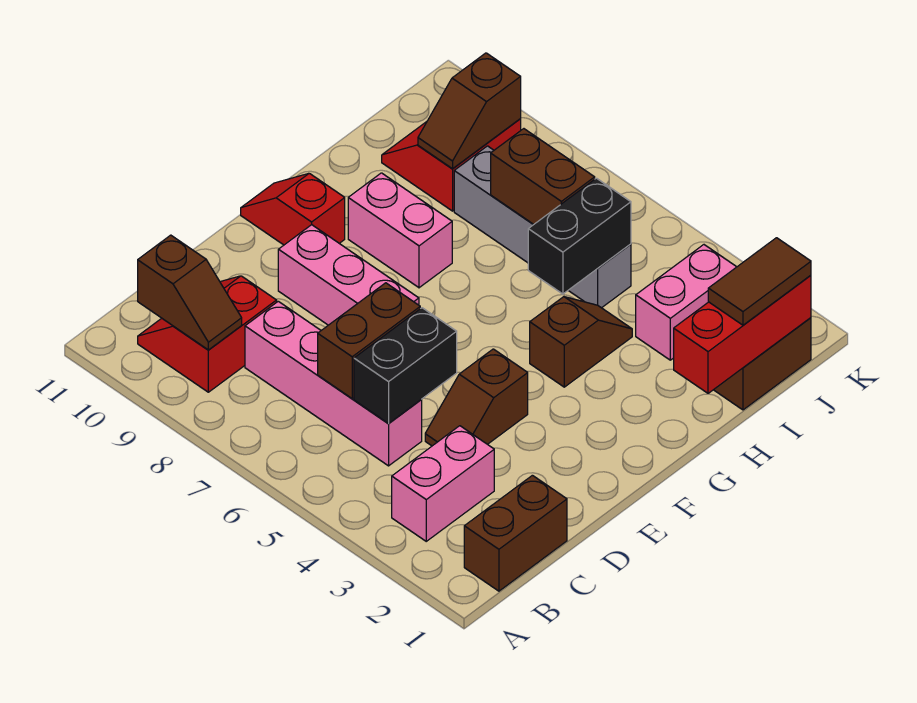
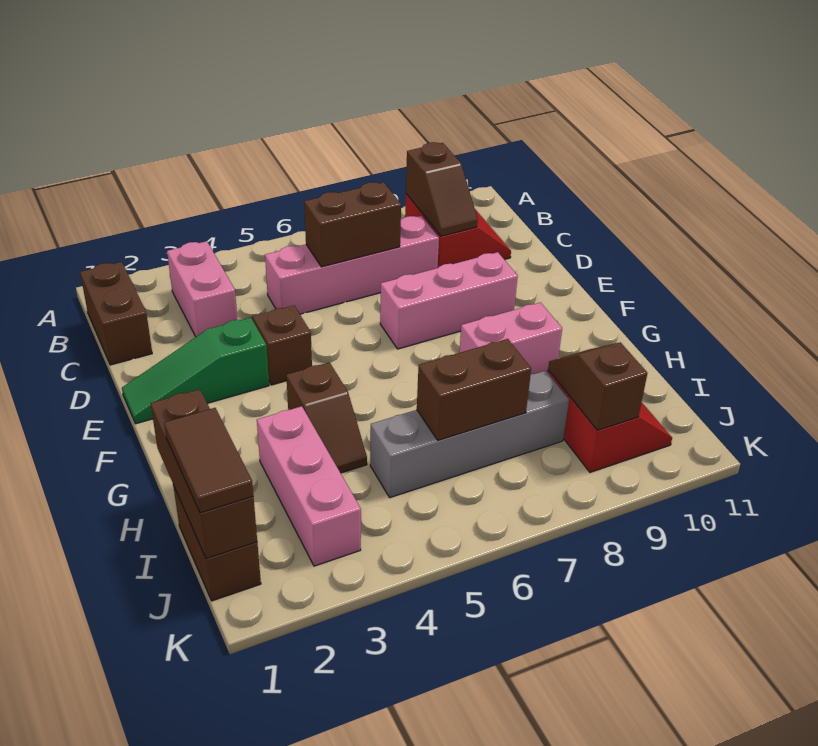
brown 1x2 slope [138,235,242,350] -> brown 1x2 slope turned to [406,142,478,236]
black 1x2 brick [354,308,457,423] -> none
brown 1x2 brick [318,283,420,398] -> brown 1x2 brick turned to [304,182,401,267]
none -> green 1x3 slope [122,318,269,424]
red 1x2 slope [241,173,345,245] -> none
red 1x3 brick [674,275,811,393] -> brown 1x3 brick [151,389,257,559]
black 1x2 brick [528,178,631,294] -> none
pink 1x2 brick [636,245,736,360] -> pink 1x3 brick [257,406,361,566]

